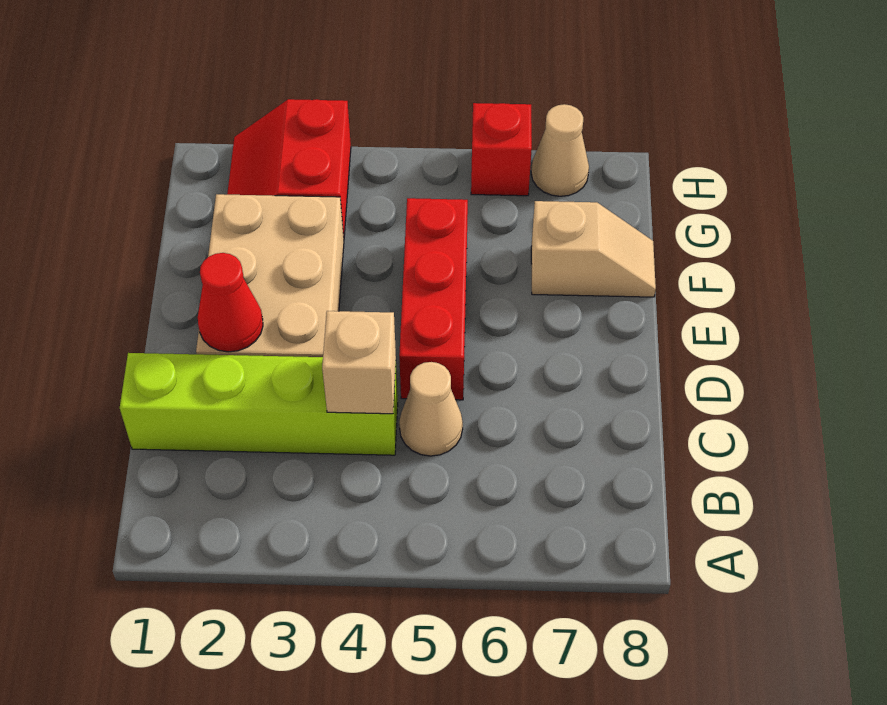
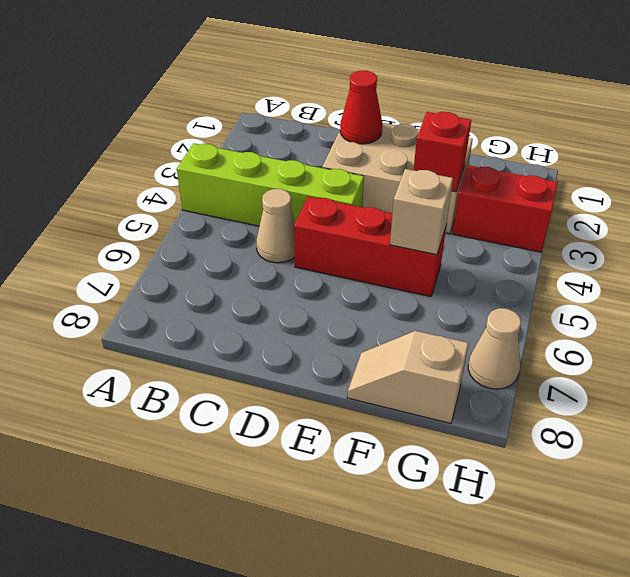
lime 1x4 brick [120,353,398,455] -> lime 1x4 brick turned to [177,143,364,226]
tan 1x1 brick [322,311,396,414] -> tan 1x1 brick moved to [390,169,453,255]
tan 1x2 slope [531,201,656,297] -> tan 1x2 slope turned to [347,331,469,423]
red 1x1 brick [471,103,532,196] -> red 1x1 brick moved to [414,112,471,192]

